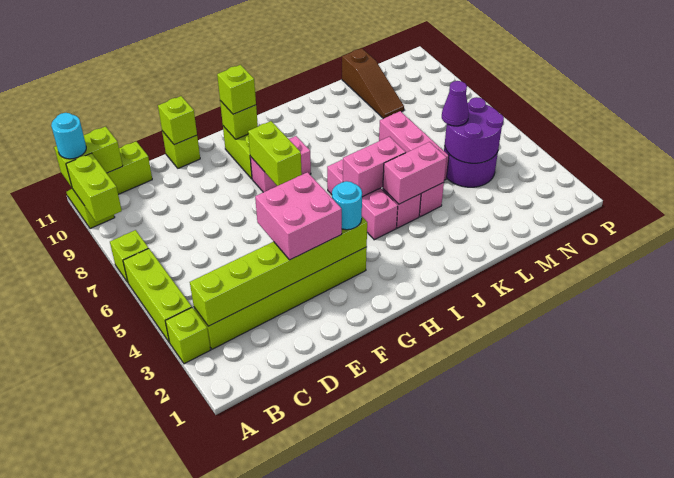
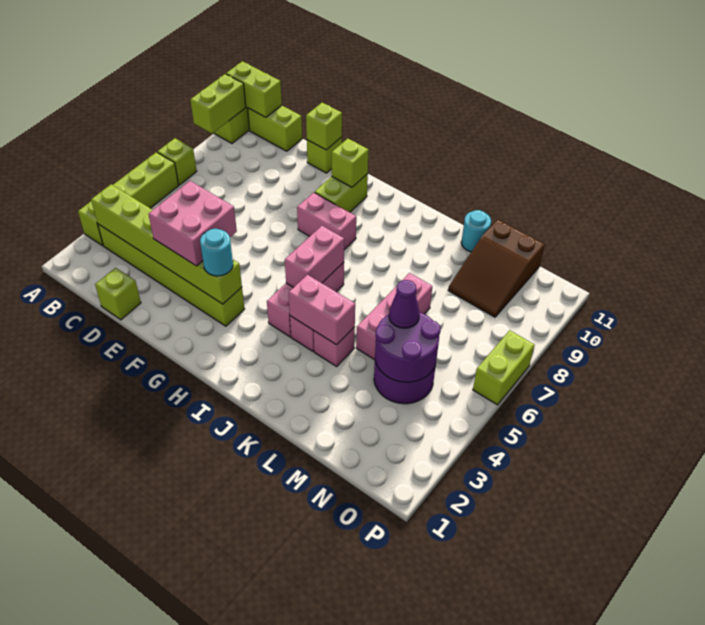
cyan 1x1 round brick [51,113,86,159] -> cyan 1x1 round brick moved to [461,210,491,252]
lime 1x2 brick [248,121,302,186] -> lime 1x2 brick moved to [473,330,535,405]
lime 1x1 brick [217,65,256,114] -> lime 1x1 brick moved to [95,268,141,320]
pink 1x2 brick [343,137,406,197] -> pink 1x2 brick turned to [285,226,344,287]
brown 1x3 slope [342,48,404,119] -> brown 2x3 slope [448,219,545,317]

